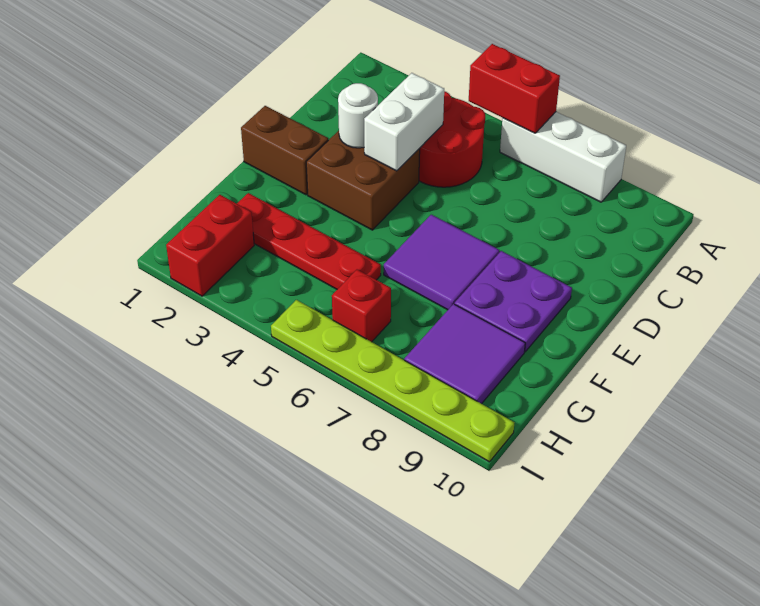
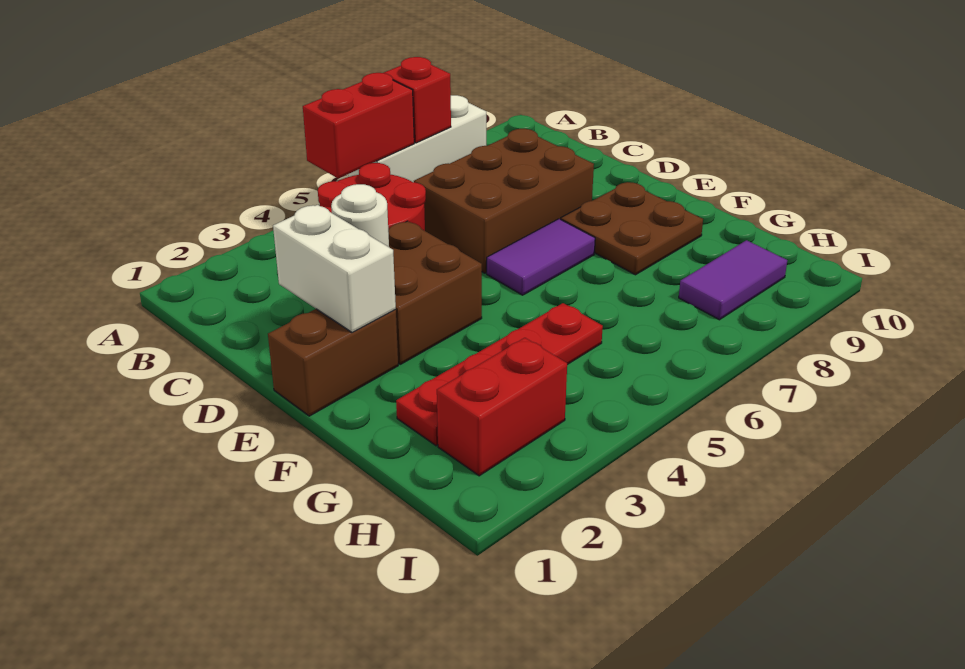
white 1x2 brick [364,73,444,171] -> white 1x2 brick moved to [273,205,396,332]
none -> brown 2x3 brick [414,129,594,273]
purple 2x2 tile [384,215,499,310] -> purple 1x2 tile [487,219,595,295]
purple 2x2 plate [455,251,572,352] -> brown 2x2 plate [561,182,703,275]
purple 2x2 tile [404,304,525,404] -> purple 1x2 tile [679,240,787,320]
red 1x2 brick [166,195,254,296] -> red 1x2 brick turned to [437,338,567,476]
red 1x1 brick [332,270,391,342] -> red 1x1 brick moved to [384,57,451,143]
lime 1x6 plate [271,300,514,462] -> none

